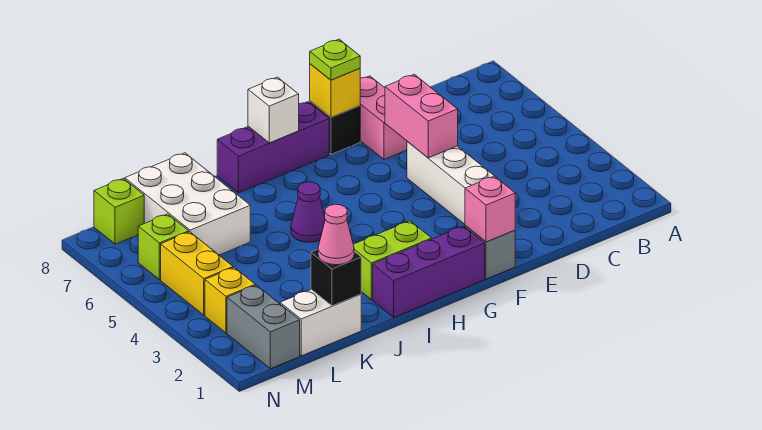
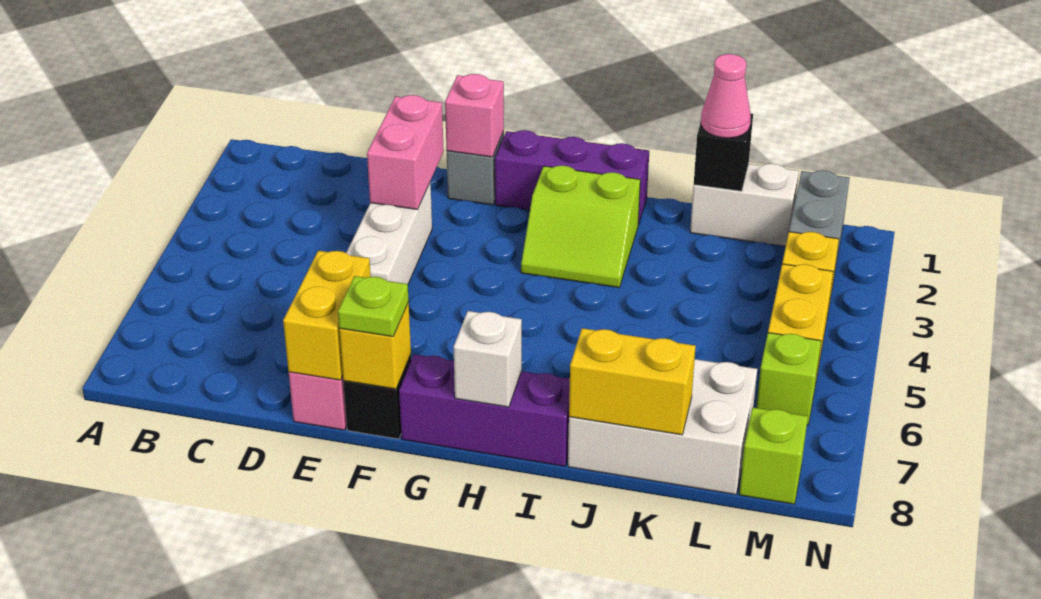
pink 1x2 brick [385,74,458,158] -> pink 1x2 brick moved to [367,95,444,210]
none -> yellow 1x2 brick [283,251,371,380]
purple 1x1 cone [291,182,325,242] -> none
none -> yellow 1x2 brick [569,328,696,435]
white 2x3 brick [125,153,250,255] -> white 2x3 brick turned to [568,359,757,495]

